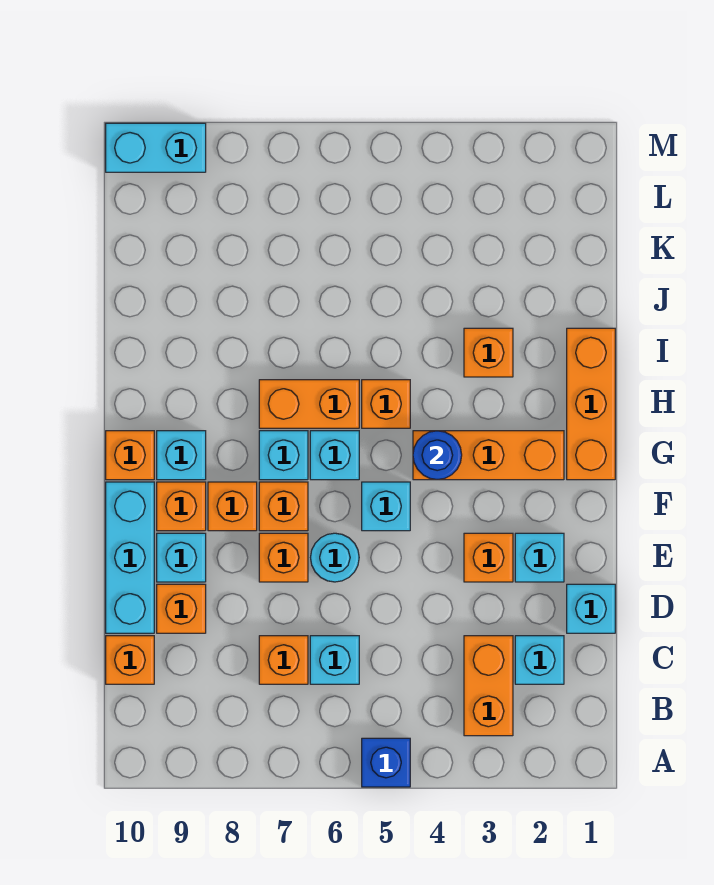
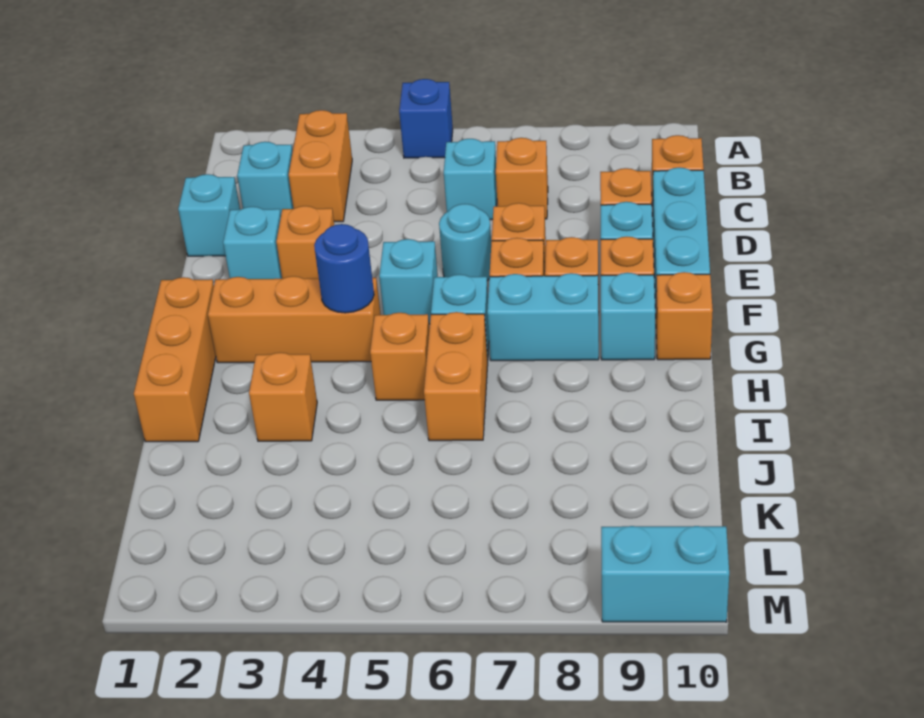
cyan 1x1 brick [259,431,308,480] -> cyan 1x2 brick [487,273,599,361]
orange 1x2 brick [259,380,359,428] -> orange 1x2 brick turned to [424,312,488,441]

